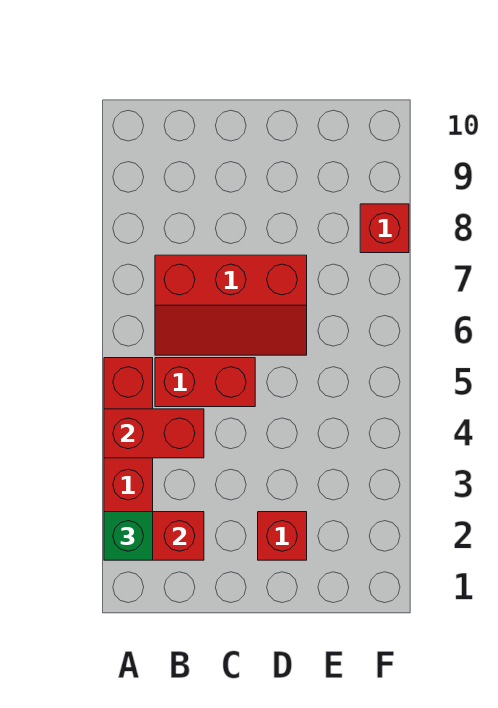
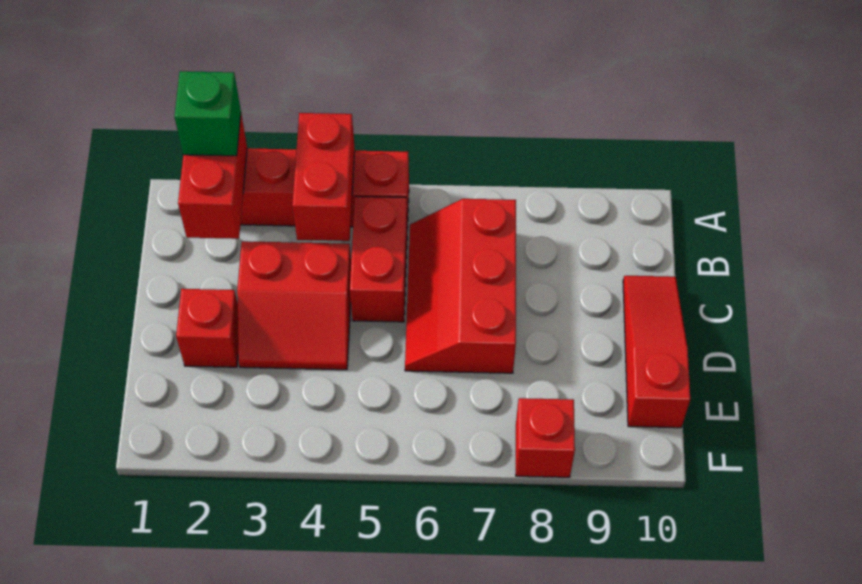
none -> red 2x2 slope [237,241,351,370]
none -> red 1x3 slope [623,276,690,428]

